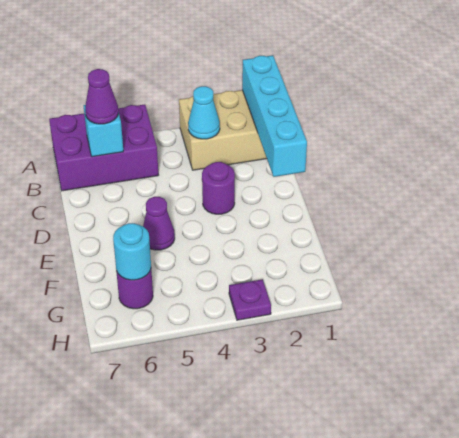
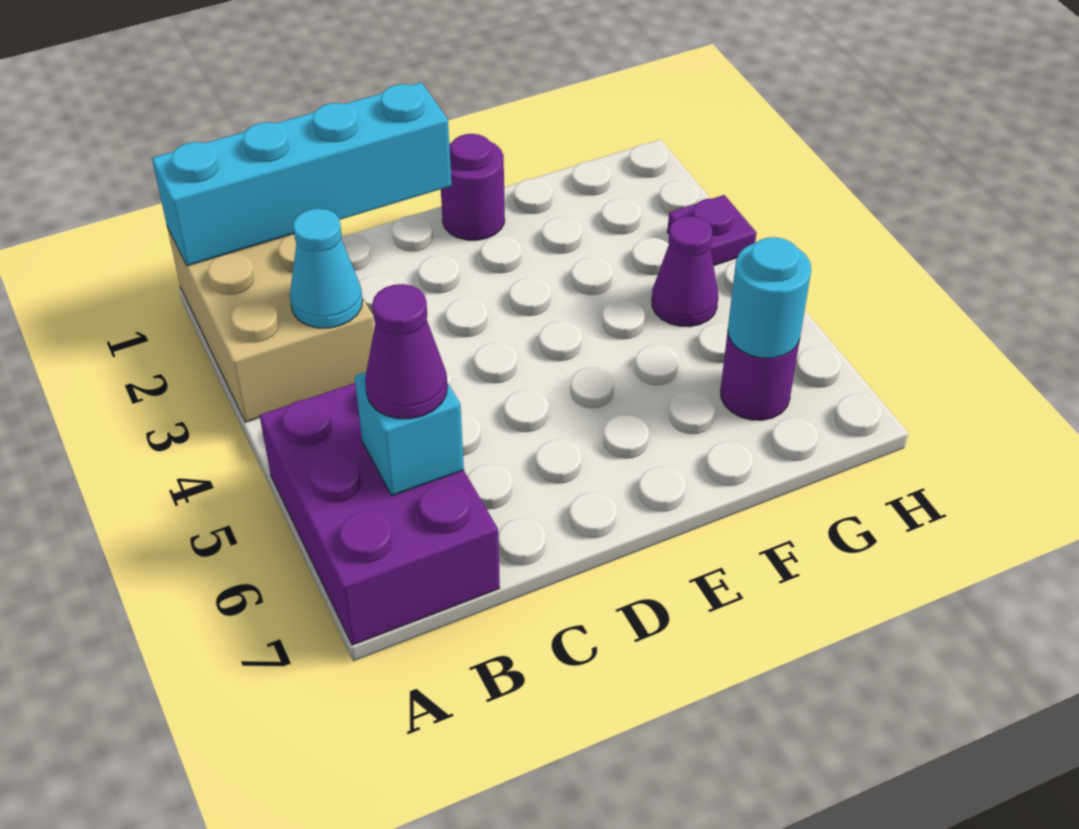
purple 1x1 round brick [202,162,235,214] -> purple 1x1 round brick moved to [441,134,505,240]
purple 1x1 cone [143,197,175,250] -> purple 1x1 cone moved to [652,216,718,327]

